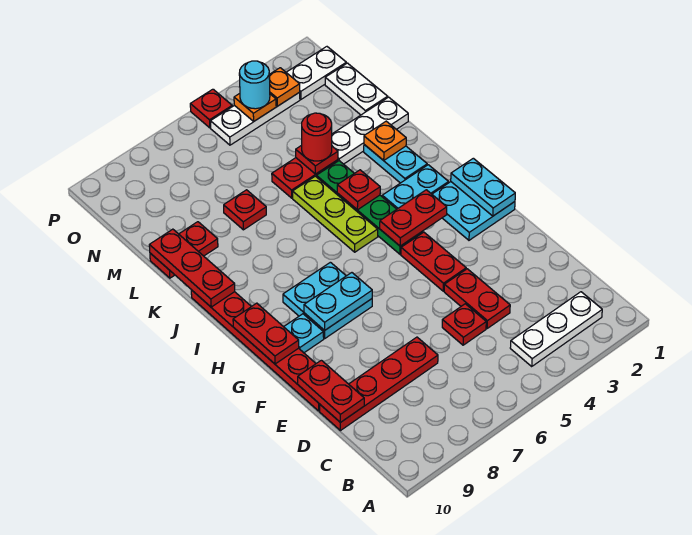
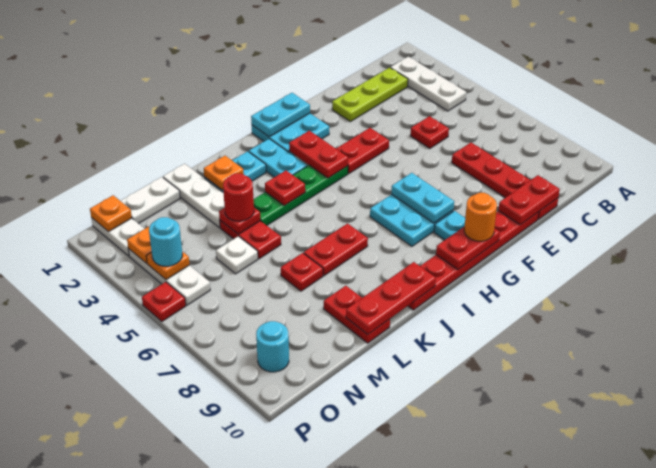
red 1x2 plate [444,269,510,328] -> red 1x2 plate moved to [304,224,368,276]
none -> orange 1x1 round brick [464,193,497,241]
lime 1x3 plate [293,176,378,252] -> lime 1x3 plate moved to [332,68,408,122]
none -> white 1x1 plate [216,236,258,274]
none -> orange 1x1 plate [90,195,132,232]
none -> cyan 1x1 round brick [256,321,289,372]

